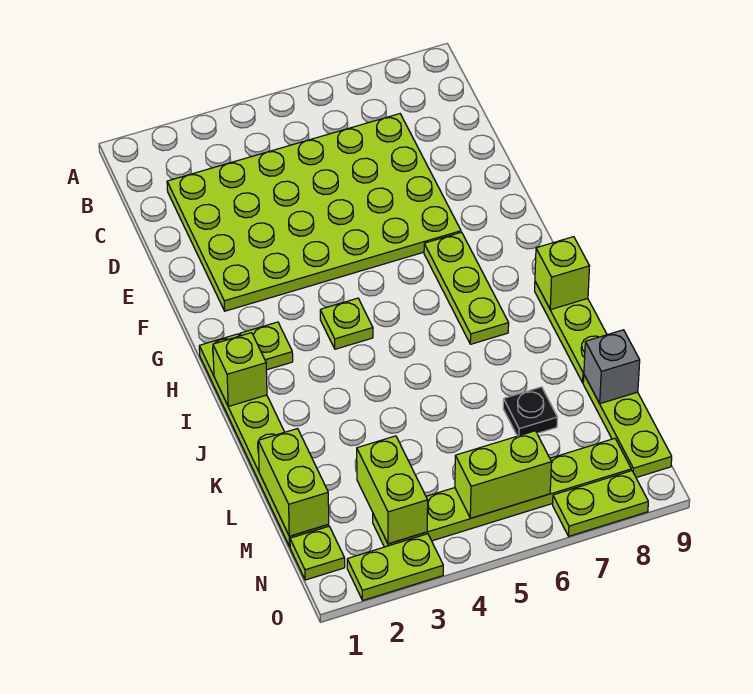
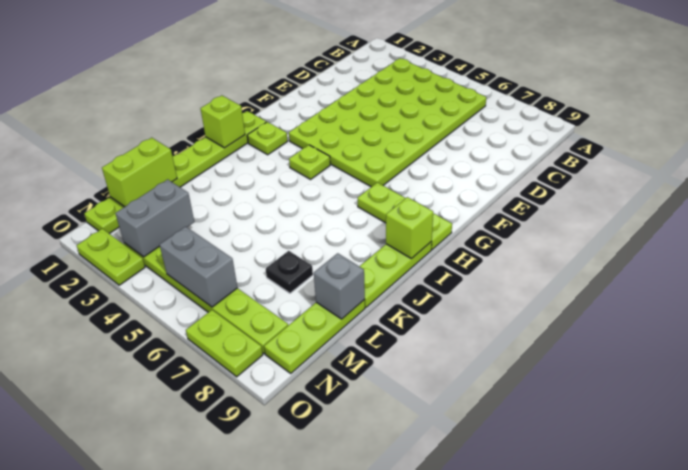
lime 4x6 plate [167,114,461,311] -> lime 4x6 plate turned to [289,58,486,187]
lime 1x3 plate [424,232,509,344] -> lime 1x3 plate turned to [358,182,452,250]
lime 1x2 brick [357,436,428,544] -> grey 1x2 brick [115,179,194,257]
lime 1x2 brick [455,431,551,518] -> grey 1x2 brick [160,227,237,307]

